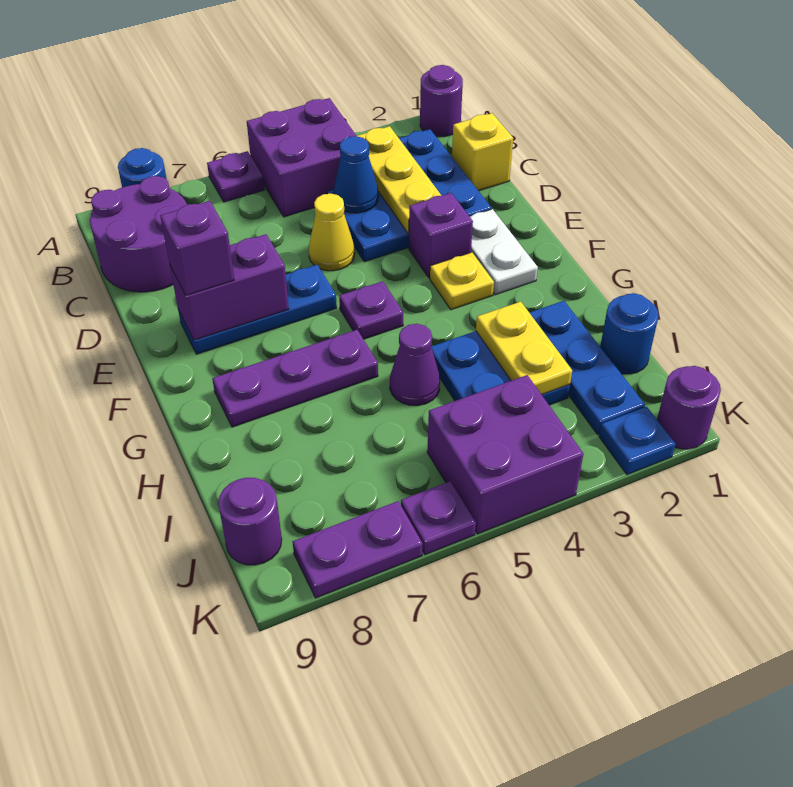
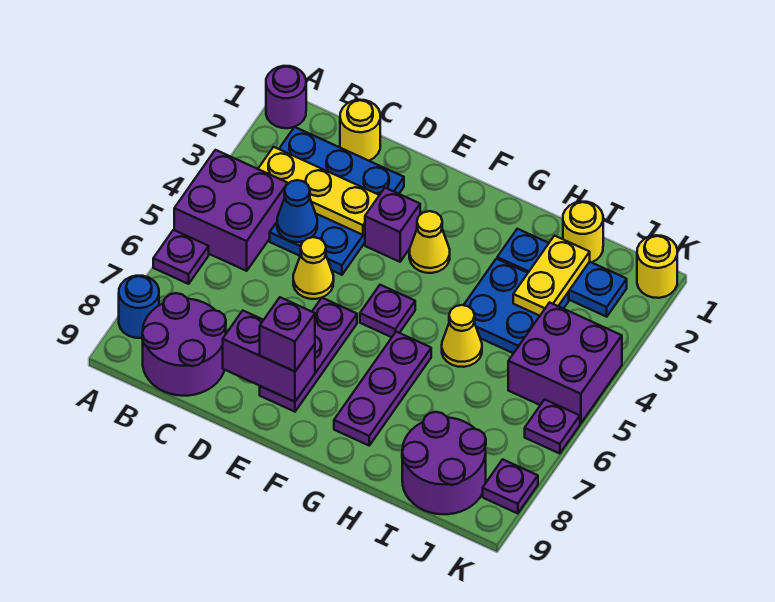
yellow 1x1 brick [452,113,513,191] -> yellow 1x1 round brick [340,100,380,161]
white 1x2 plate [470,209,538,295] -> none
blue 1x3 plate [178,265,337,354] -> purple 1x3 plate [260,298,357,412]
purple 1x2 brick [170,234,289,340] -> purple 1x2 brick turned to [223,311,315,402]
yellow 1x1 plate [430,252,494,310] -> yellow 1x1 cone [409,211,450,273]
yellow 1x2 plate [476,302,572,395] -> yellow 1x2 plate turned to [513,236,590,316]
purple 1x1 cone [390,324,440,406] -> yellow 1x1 cone [442,305,482,367]
blue 1x1 round brick [600,293,659,374] -> yellow 1x1 round brick [563,202,603,263]
purple 1x1 round brick [218,478,282,565] -> purple 2x2 round brick [402,412,486,514]
purple 1x1 round brick [657,366,721,449] -> yellow 1x1 round brick [637,235,677,298]
blue 1x1 plate [599,407,675,475] -> none
purple 1x2 plate [293,501,423,598] -> purple 1x1 plate [483,459,538,514]

